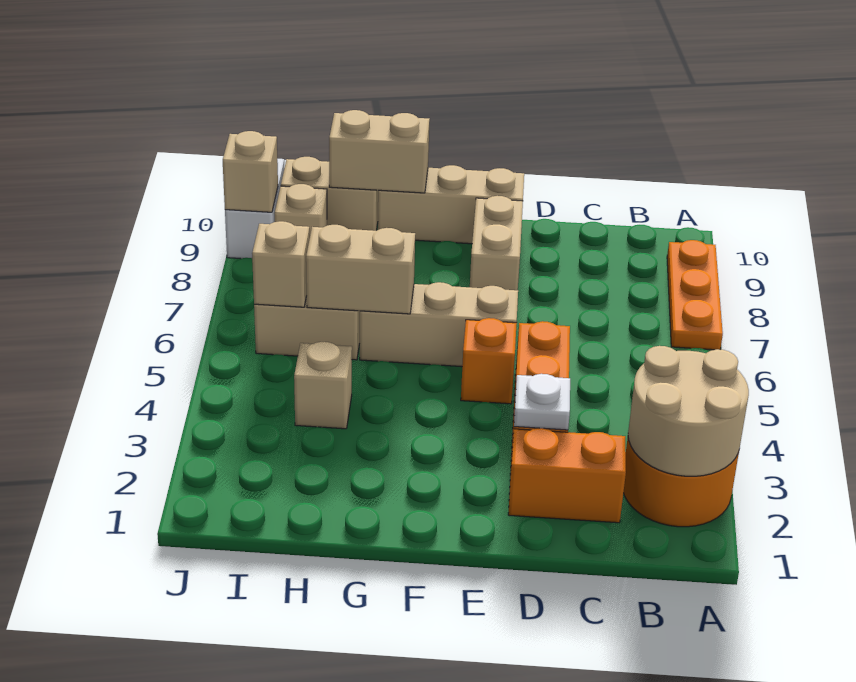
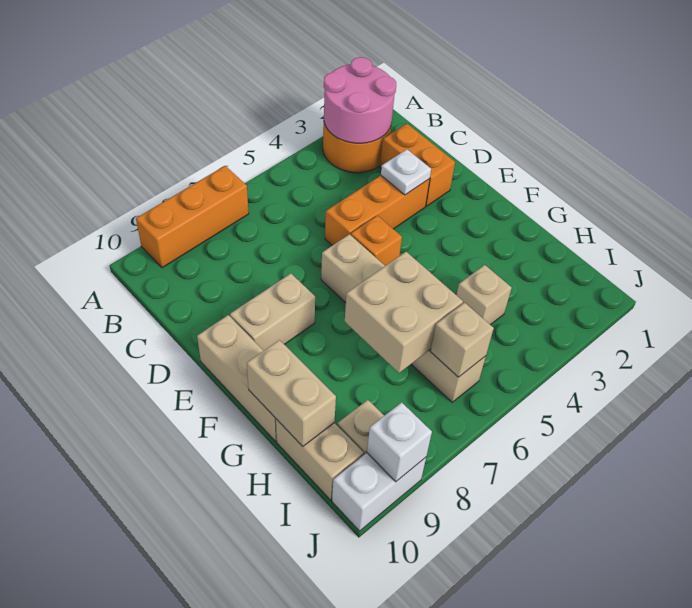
tan 2x2 round brick [628,346,749,476] -> pink 2x2 round brick [324,57,396,143]
orange 1x3 plate [667,240,723,350] -> orange 1x3 brick [136,166,249,268]
tan 1x2 brick [306,225,415,314] -> tan 2x2 brick [345,252,463,373]
tan 1x1 brick [223,131,278,212] -> white 1x1 brick [367,402,432,482]

